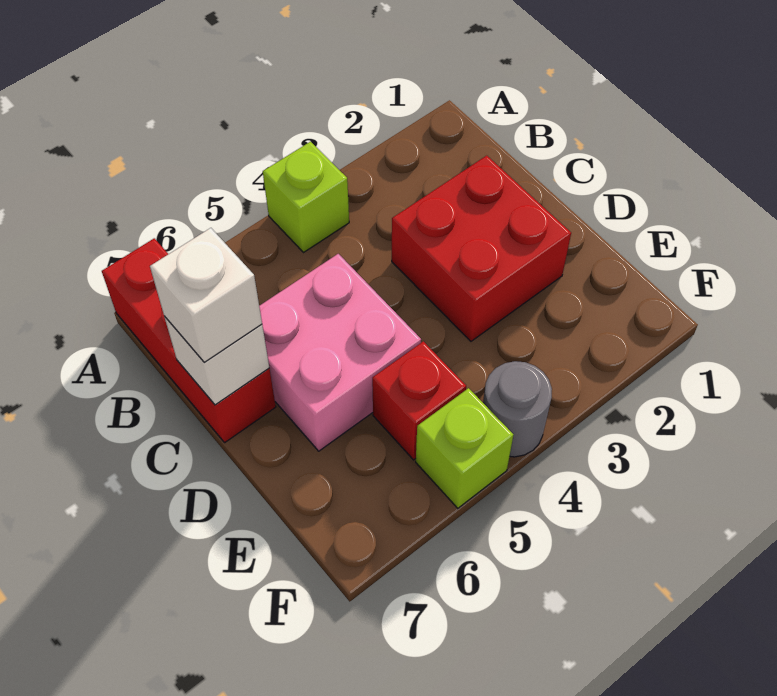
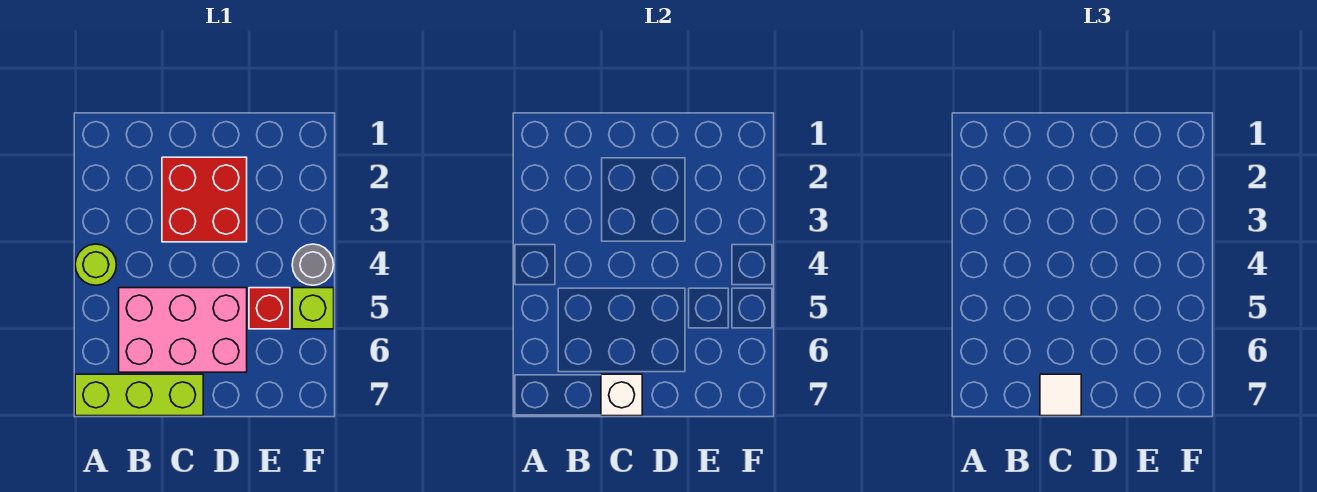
lime 1x1 brick [263,142,349,253] -> lime 1x1 round brick [75,244,117,285]
red 1x3 brick [102,238,276,443] -> lime 1x3 brick [75,374,203,416]
pink 2x2 brick [259,254,421,451] -> pink 2x3 brick [119,288,247,372]
white 1x1 brick [150,228,262,363] -> white 1x1 tile [1040,374,1081,416]

